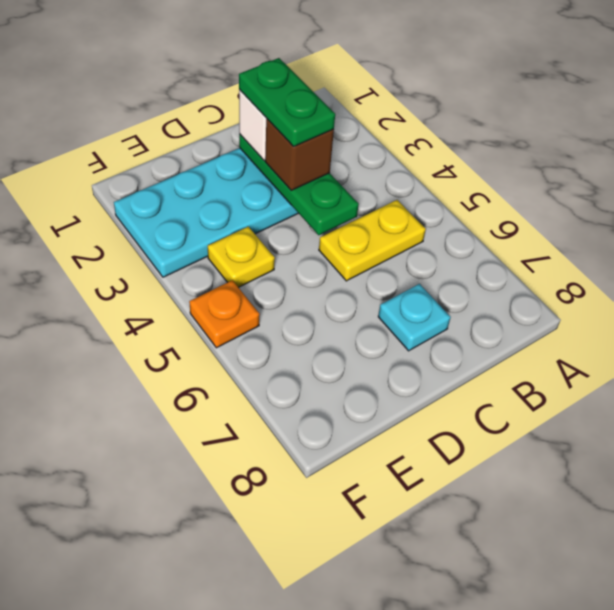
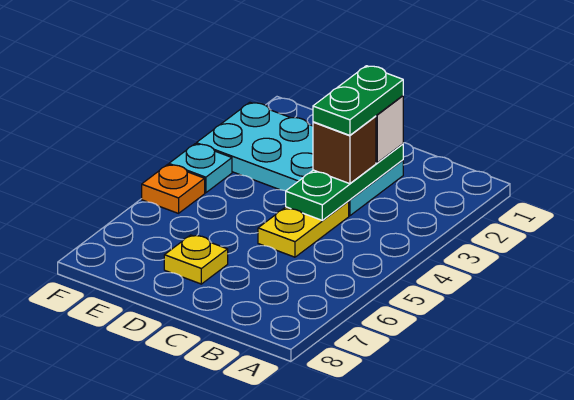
yellow 1x2 plate [319,200,426,281] -> yellow 1x2 plate turned to [258,202,349,257]
cyan 1x1 plate [378,284,451,351] -> cyan 1x1 plate moved to [169,144,232,193]
yellow 1x1 plate [208,227,275,288] -> yellow 1x1 plate moved to [164,235,228,284]

